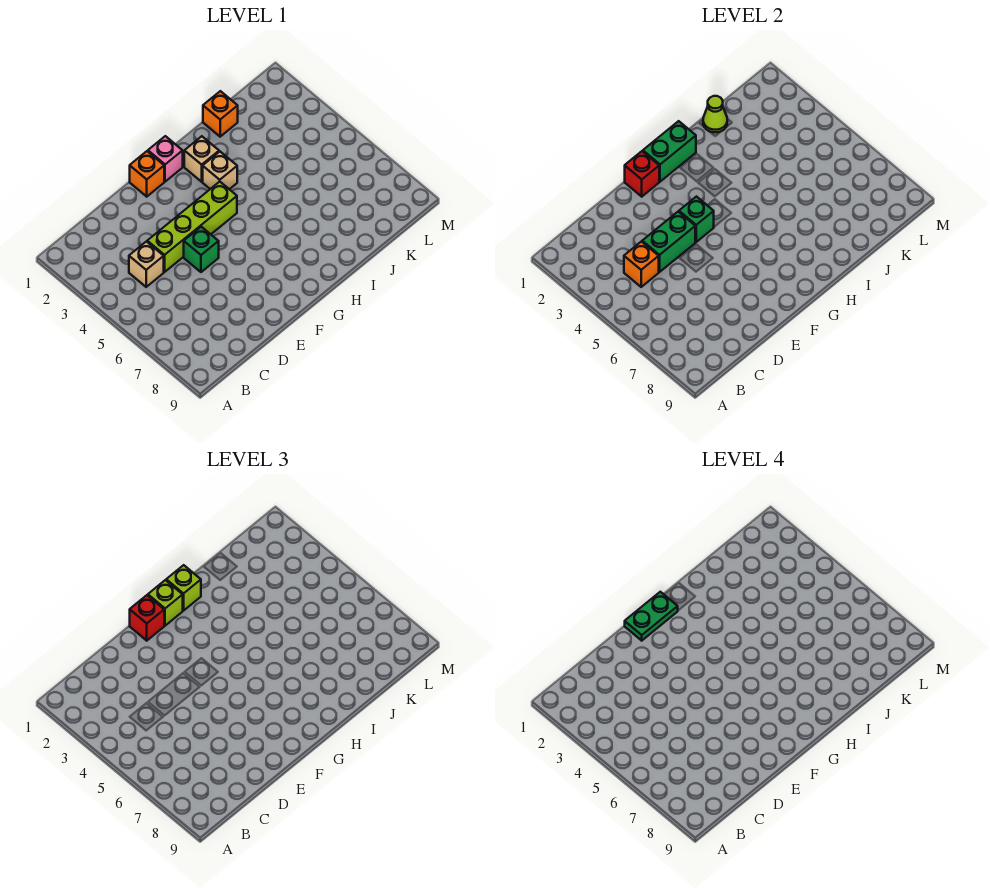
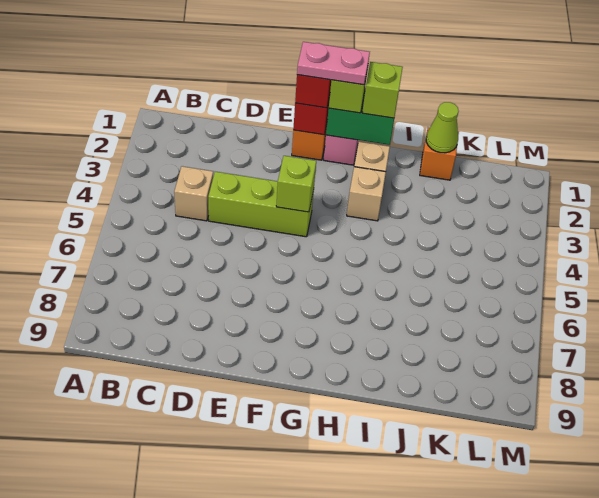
orange 1x1 brick [624,242,659,287] -> none
lime 1x4 brick [147,182,237,272] -> lime 1x3 brick [208,172,314,237]
green 1x2 brick [642,212,695,272] -> none
green 1x1 brick [184,227,219,272] -> none
green 1x2 plate [625,592,678,641] -> pink 1x2 plate [297,42,370,85]
green 1x1 brick [679,197,714,242] -> lime 1x1 brick [276,156,316,212]

